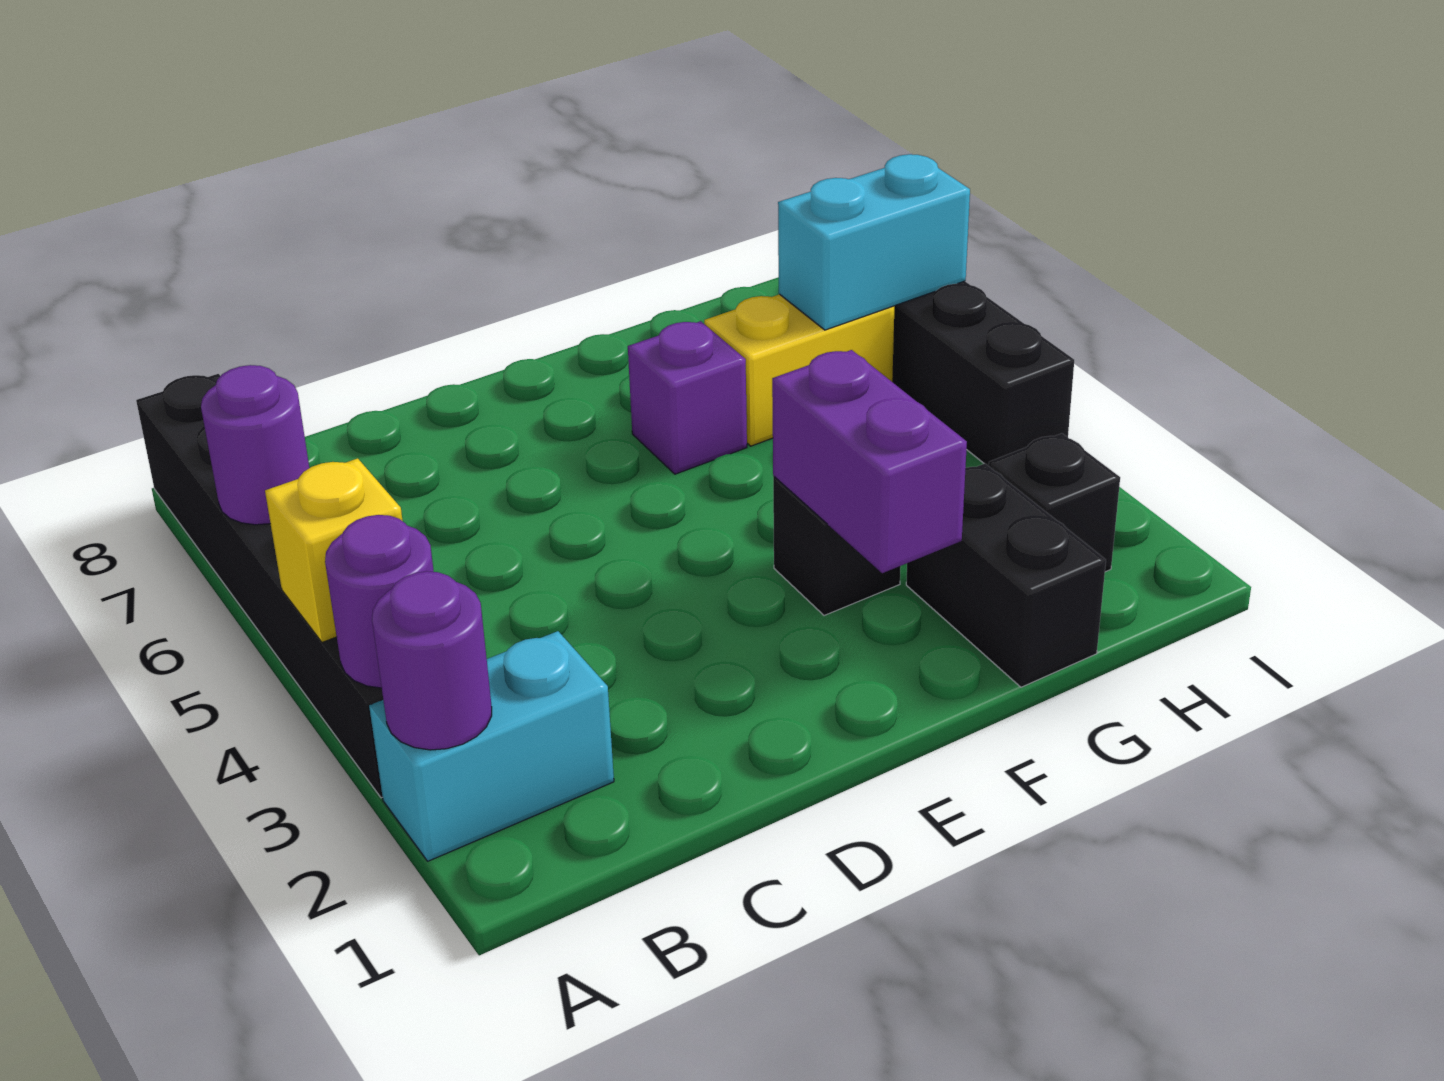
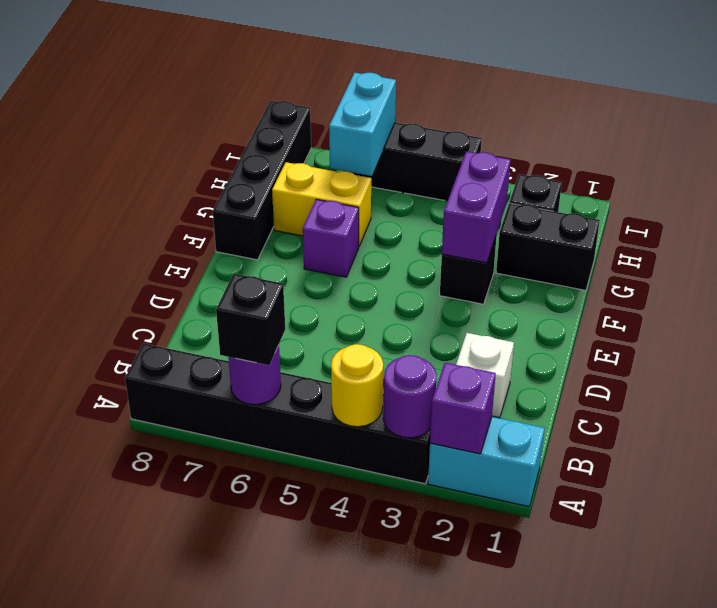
cyan 1x2 brick [369,631,614,861] -> cyan 1x2 brick turned to [428,417,545,507]
purple 1x1 round brick [372,571,492,750] -> purple 1x1 brick [430,363,496,454]
yellow 1x1 brick [265,458,403,642] -> yellow 1x1 round brick [331,344,383,427]
none -> black 1x1 brick [216,274,285,365]
none -> white 1x1 brick [456,333,514,418]
purple 1x2 brick [772,350,967,573] -> purple 1x2 brick turned to [442,151,510,263]
none -> black 1x4 brick [213,101,311,260]
yellow 1x2 brick [704,294,894,446] -> yellow 1x2 brick turned to [272,162,371,246]

